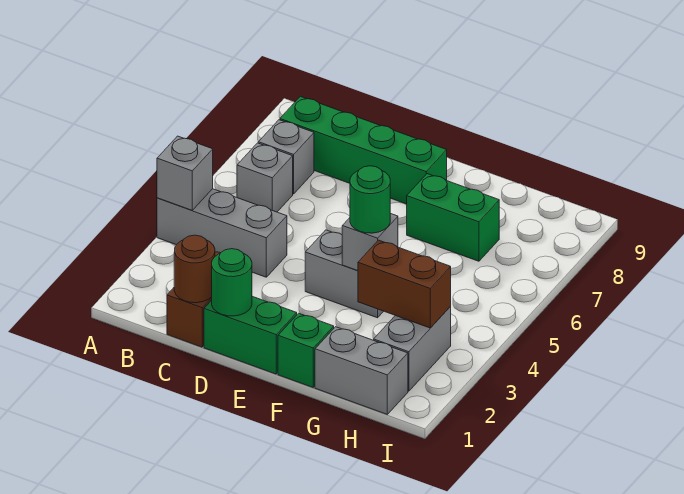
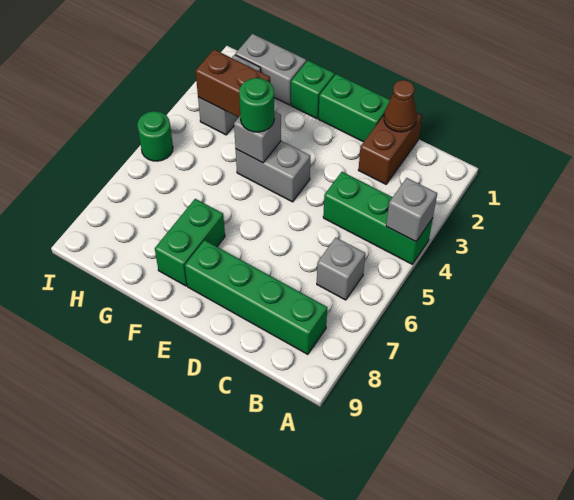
grey 1x3 brick [157,189,287,277] -> green 1x3 brick [323,172,433,264]
grey 1x1 brick [258,120,314,194] -> none
brown 1x1 round brick [174,235,215,303] -> brown 1x1 cone [384,80,417,132]
green 1x1 round brick [212,249,252,316] -> green 1x1 round brick moved to [137,111,173,161]
green 1x2 brick [407,174,499,261] -> green 1x2 brick turned to [155,199,225,286]

